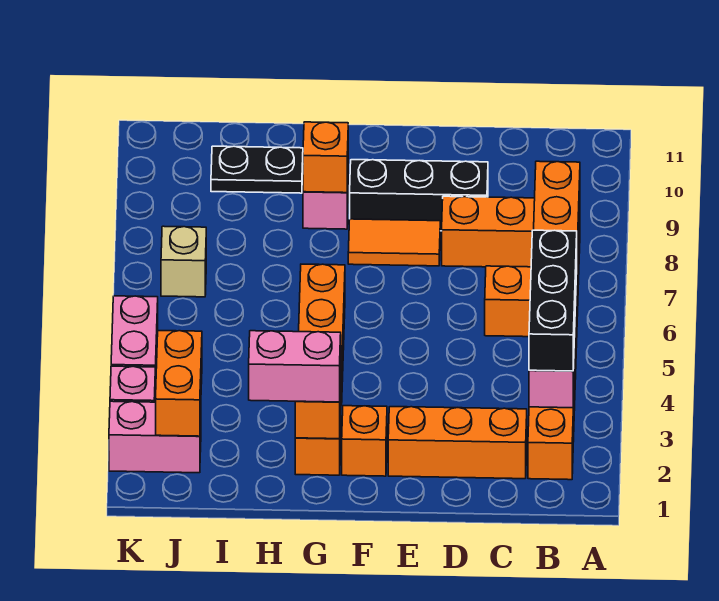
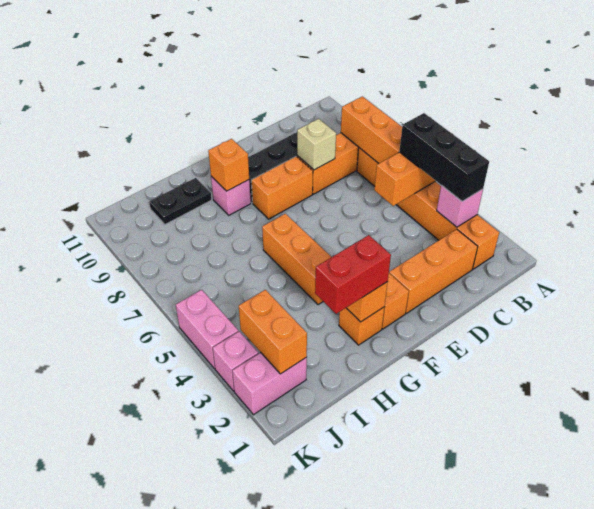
orange 1x2 tile [348,219,440,266] -> orange 1x2 brick [251,157,313,219]
pink 1x2 brick [249,331,341,402] -> red 1x2 brick [315,235,391,314]
tan 1x1 brick [161,226,206,297] -> tan 1x1 brick moved to [297,119,336,170]

